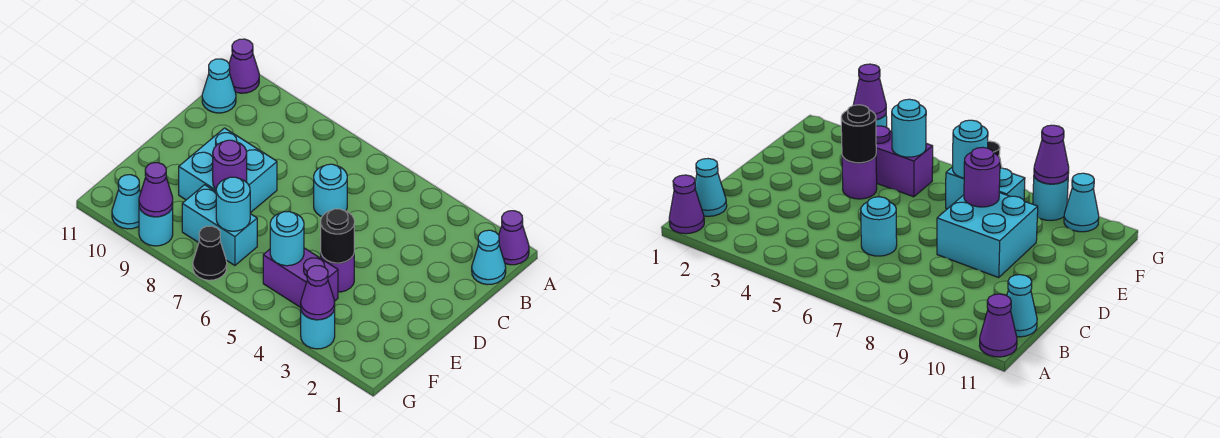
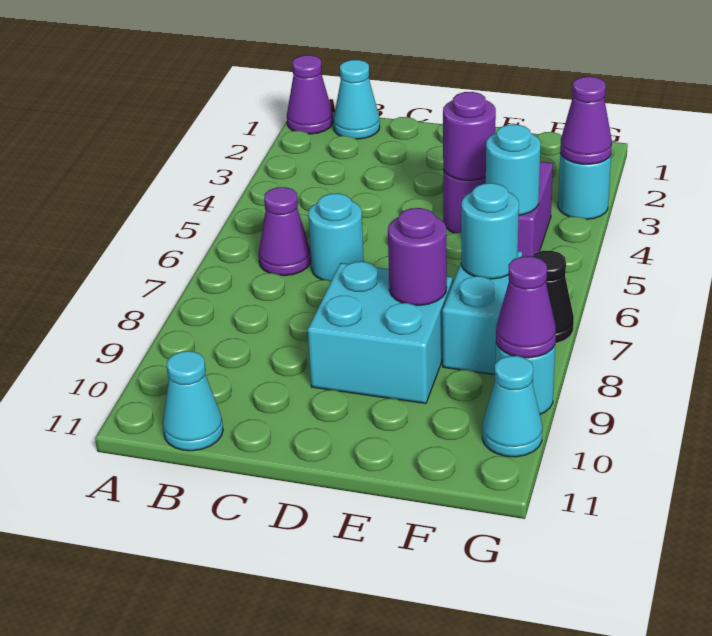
purple 1x1 cone [229,39,259,93] -> purple 1x1 cone moved to [258,187,311,276]
black 1x1 round brick [321,209,354,263] -> purple 1x1 round brick [443,92,496,180]

